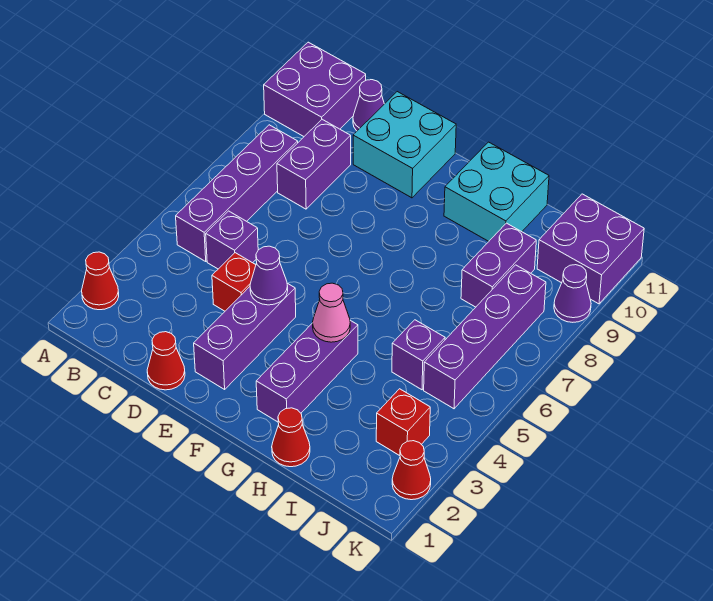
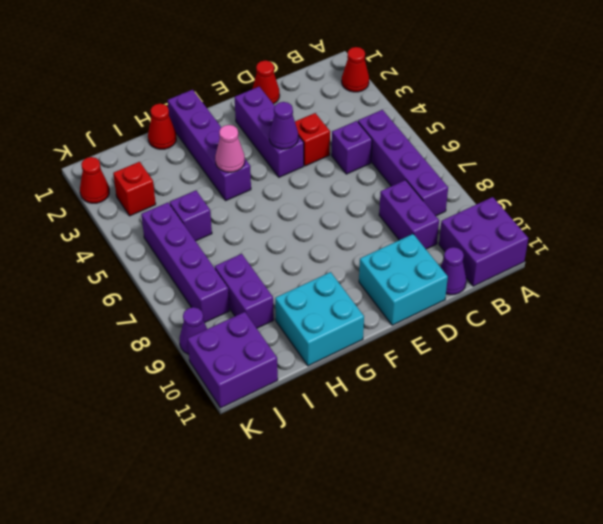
purple 1x3 brick [256,320,358,422] -> purple 1x4 brick [168,90,251,200]

